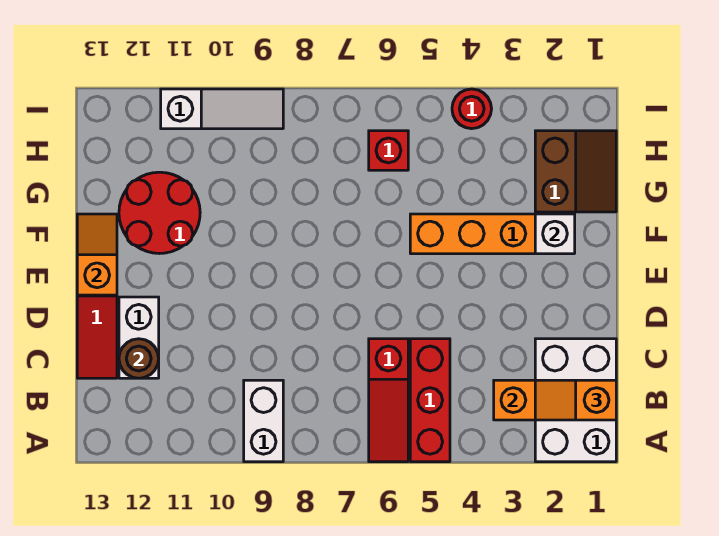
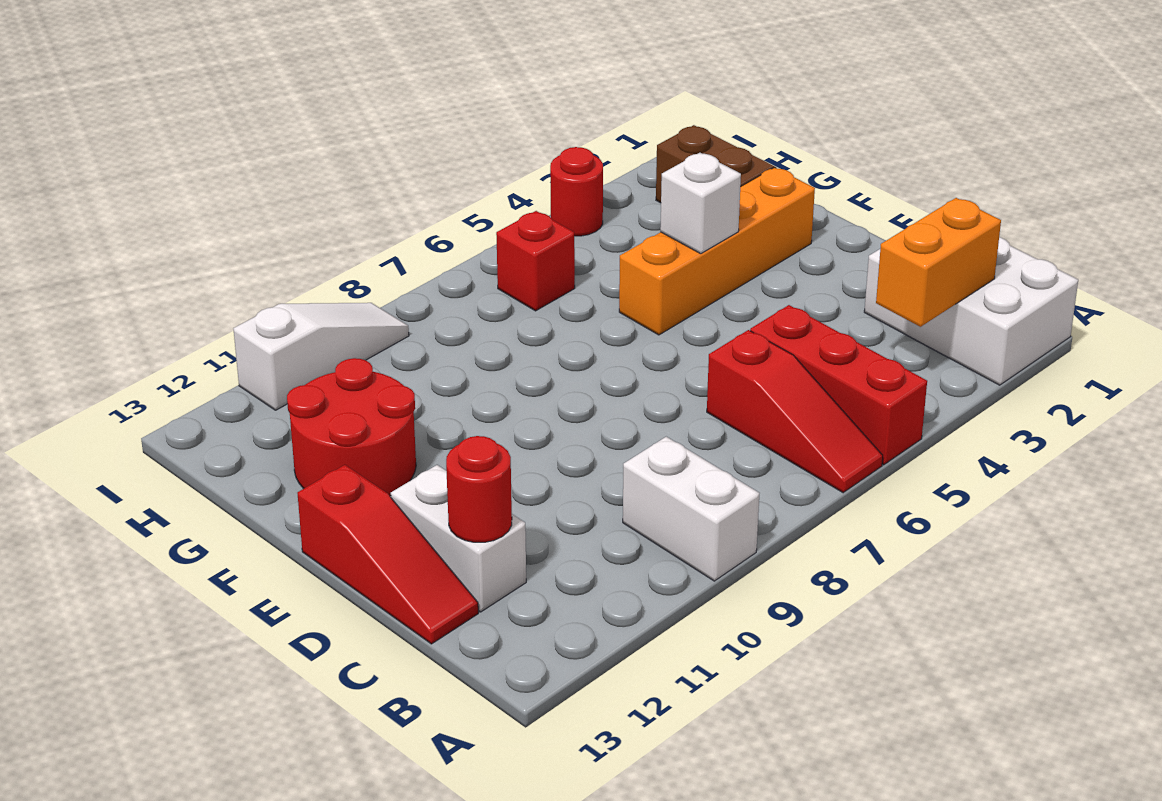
orange 1x2 slope [535,380,616,420] -> none
brown 1x1 round brick [119,339,159,378] -> red 1x1 round brick [446,436,512,542]
orange 1x2 slope [77,214,117,295] -> none
white 1x1 brick [535,214,575,254] -> white 1x1 brick moved to [660,153,741,254]

